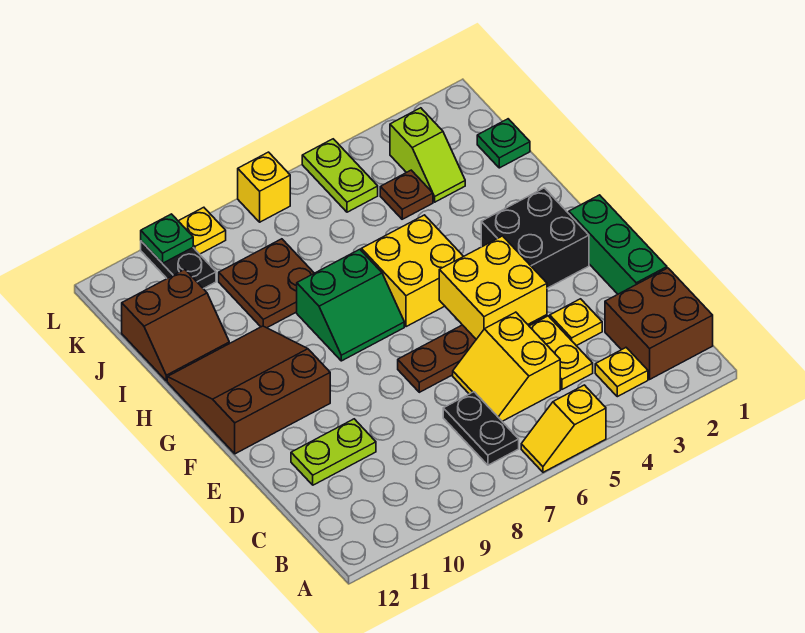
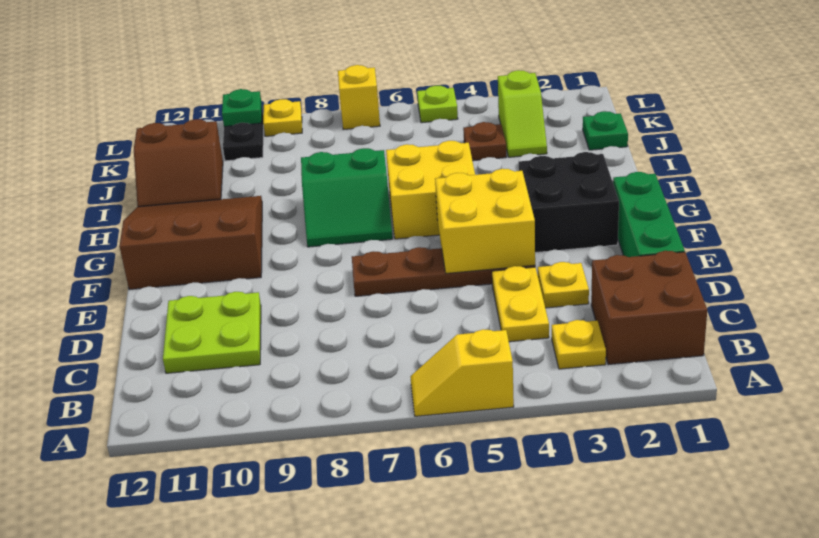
black 1x2 plate [443,392,519,465] -> none
yellow 2x2 slope [453,312,560,421] -> none
lime 1x2 plate [291,419,376,485] -> lime 2x2 plate [163,292,261,373]
brown 2x2 plate [219,239,314,328] -> none
lime 1x2 plate [302,139,378,212] -> lime 1x1 plate [417,86,458,123]

